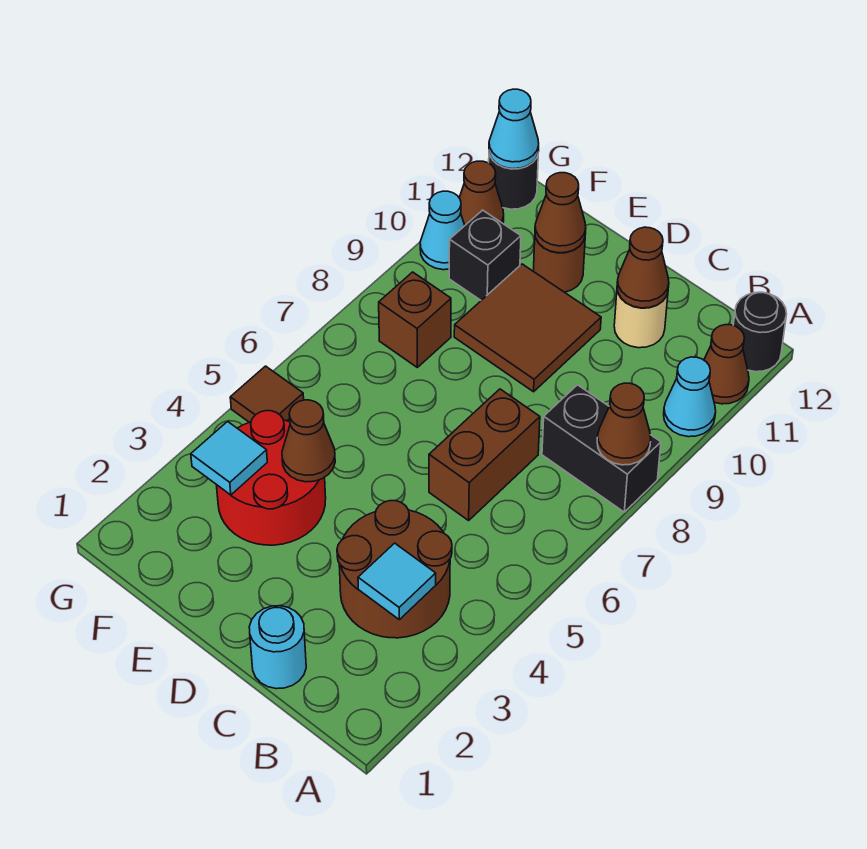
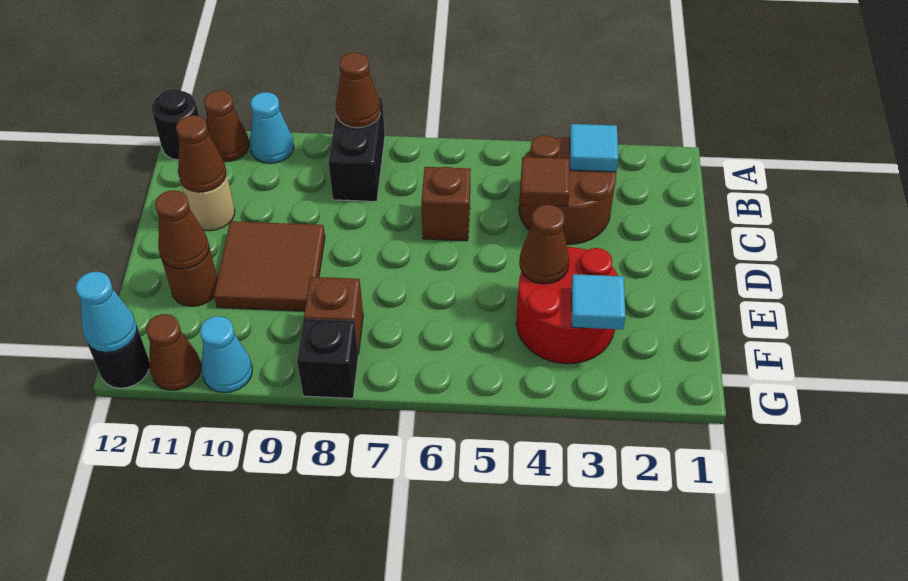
cyan 1x1 round brick [249,606,306,689] -> none
brown 1x2 brick [429,389,540,520] -> brown 1x1 brick [421,167,471,241]
black 1x1 brick [449,210,521,300] -> black 1x1 brick moved to [297,319,358,398]
brown 1x1 tile [230,366,304,422] -> brown 1x1 tile moved to [521,157,569,206]

